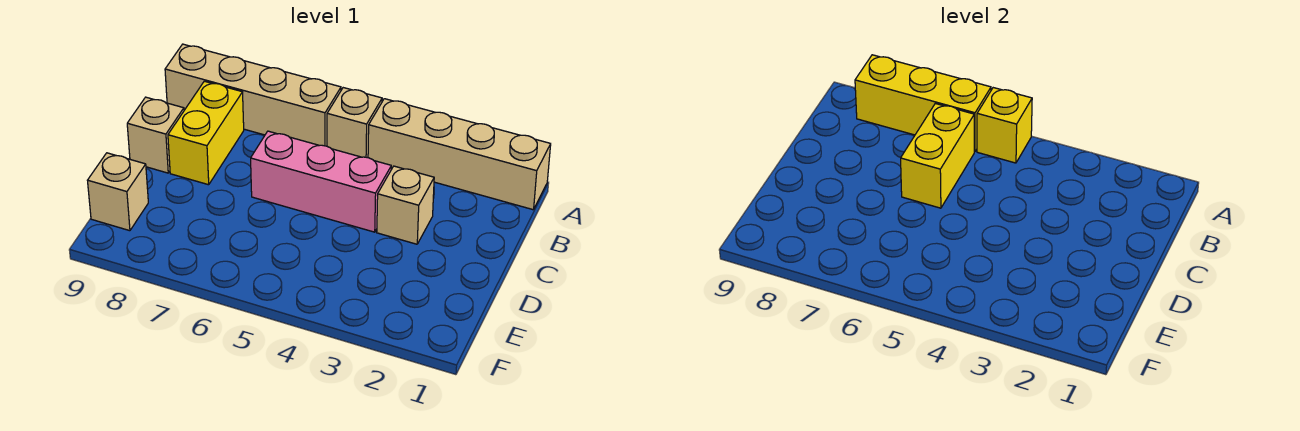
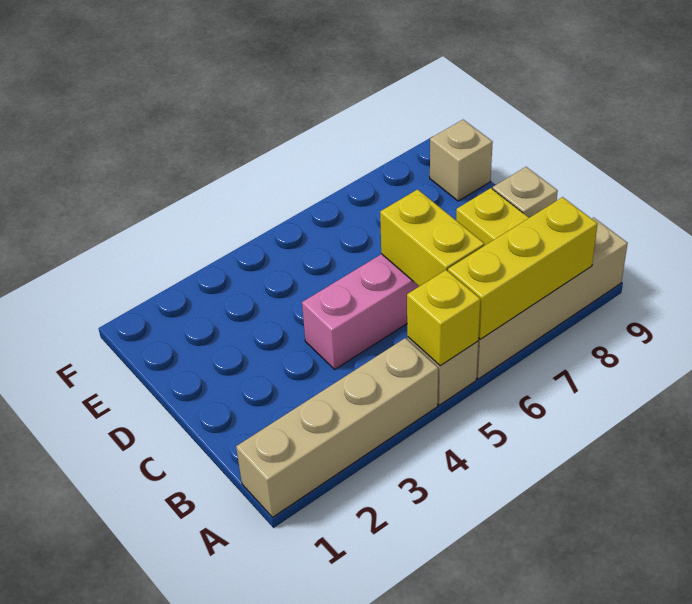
tan 1x1 brick [377,166,434,244] -> none

